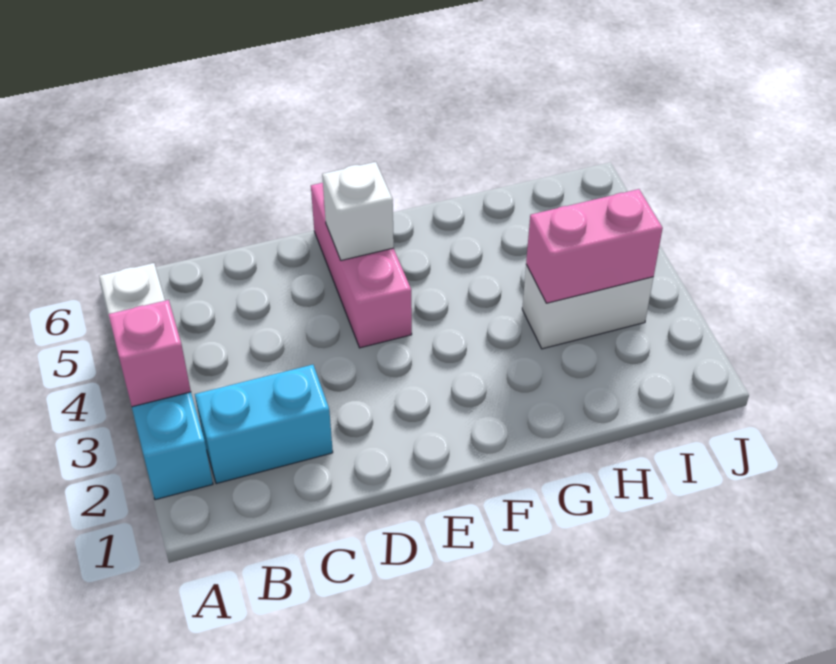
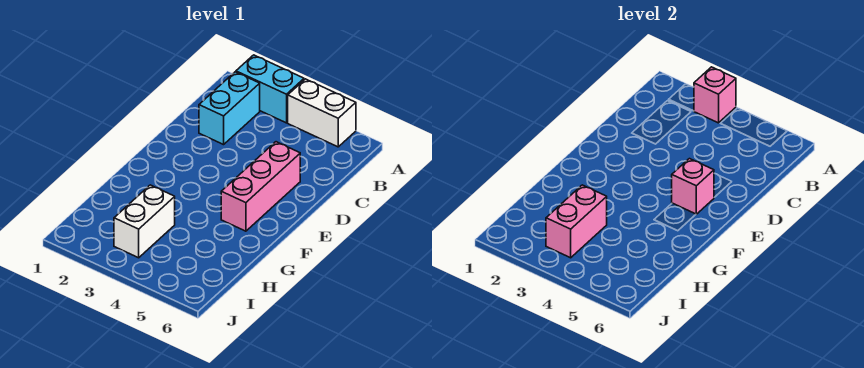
pink 1x3 brick [311,183,412,348] -> pink 1x3 brick turned to [221,142,300,231]
white 1x1 brick [322,162,394,260] -> pink 1x1 brick [672,159,714,214]

